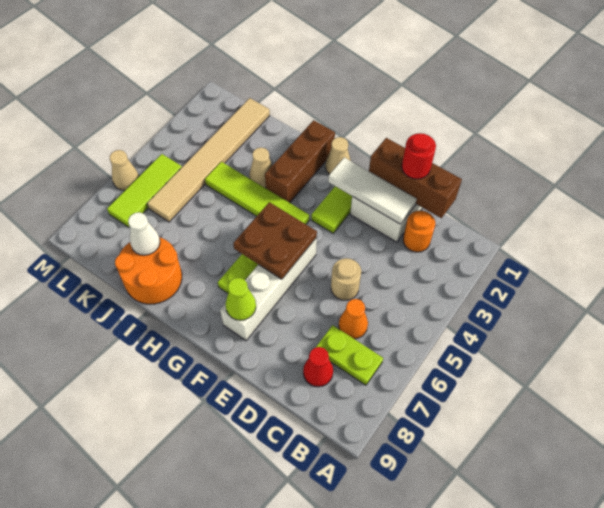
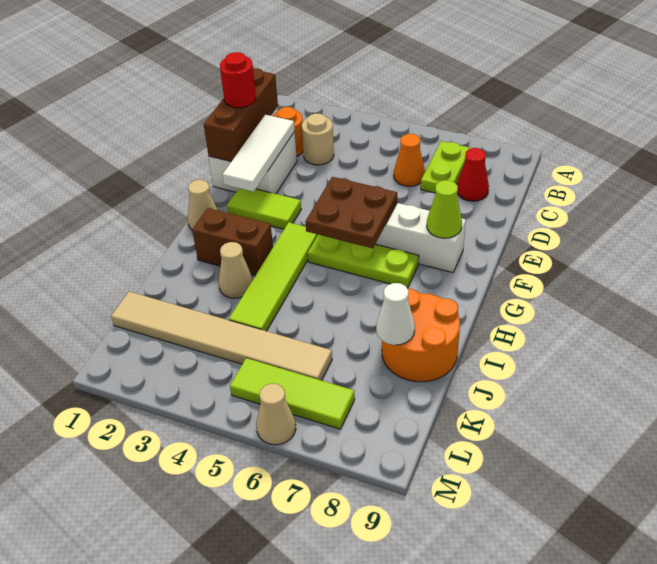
tan 1x1 round brick [331,258,361,300] -> tan 1x1 round brick moved to [302,113,334,165]
brown 1x3 brick [265,120,335,203] -> brown 1x2 brick [192,208,273,276]

